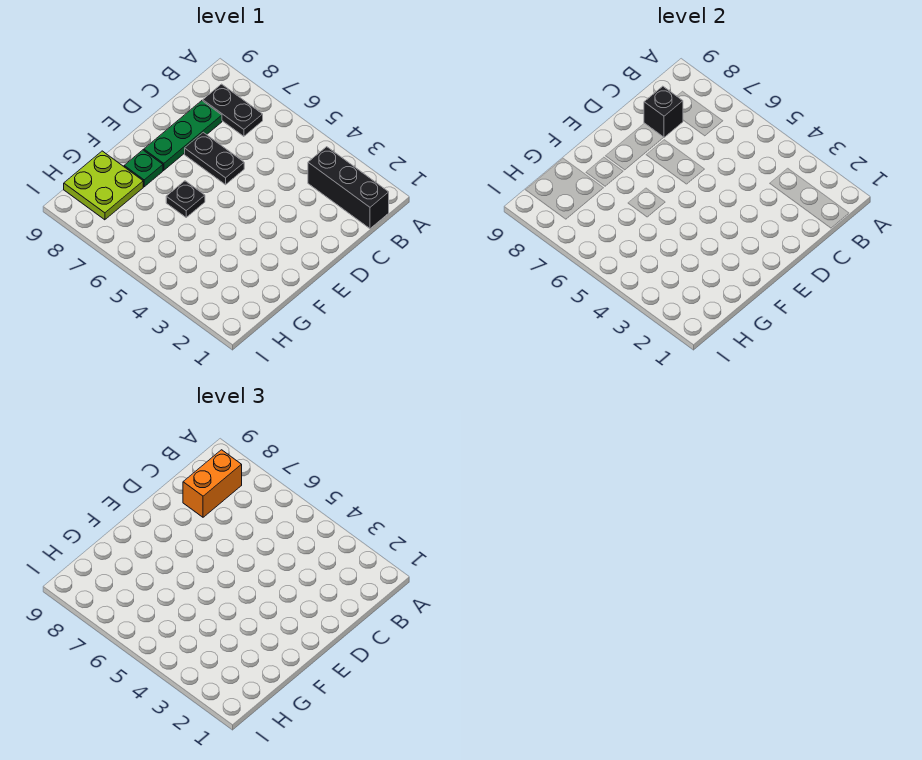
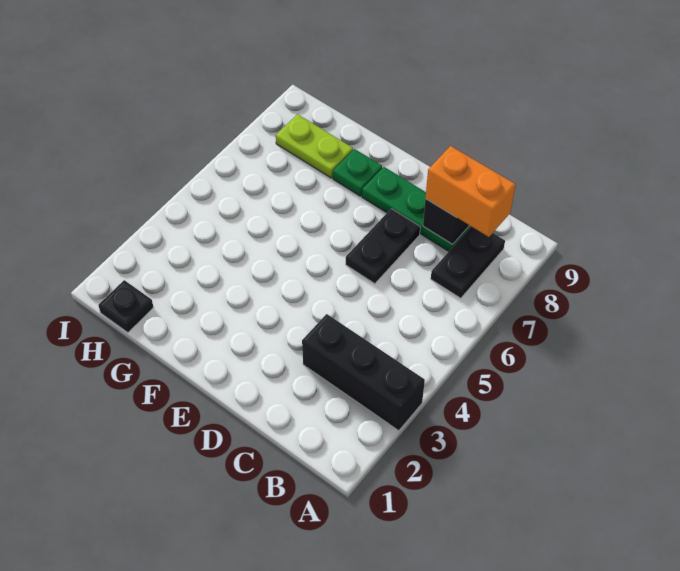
black 1x3 brick [308,147,389,229] -> black 1x3 brick turned to [302,314,425,431]
black 1x1 plate [166,181,205,217] -> black 1x1 plate moved to [98,280,154,333]
lime 2x2 plate [64,151,143,220] -> lime 1x2 plate [276,114,353,178]

